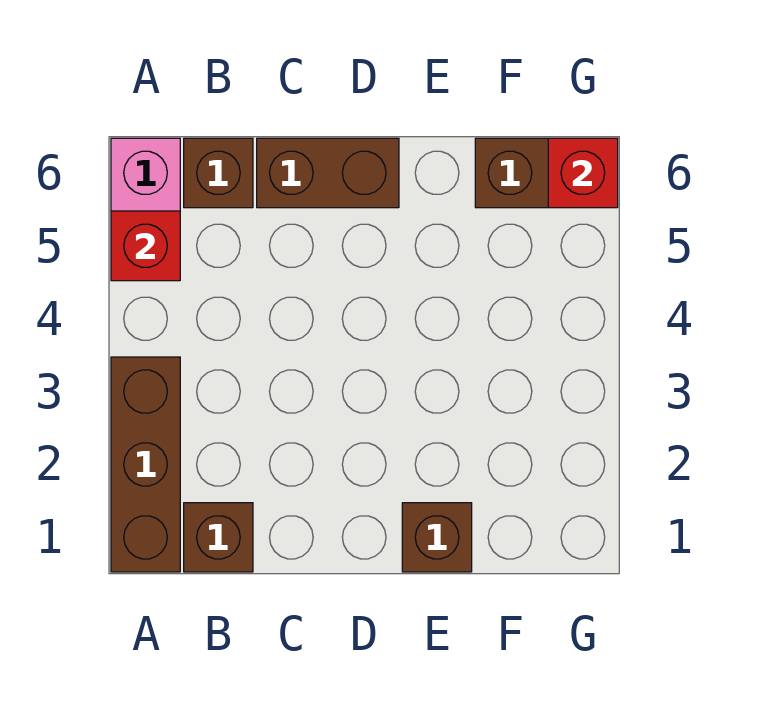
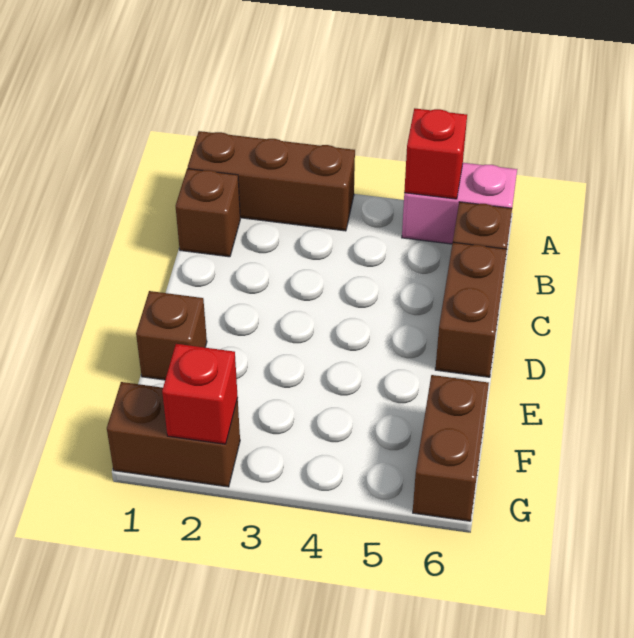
none -> brown 1x2 brick [107,382,240,487]
red 1x1 brick [548,138,618,208] -> red 1x1 brick moved to [162,344,238,444]

